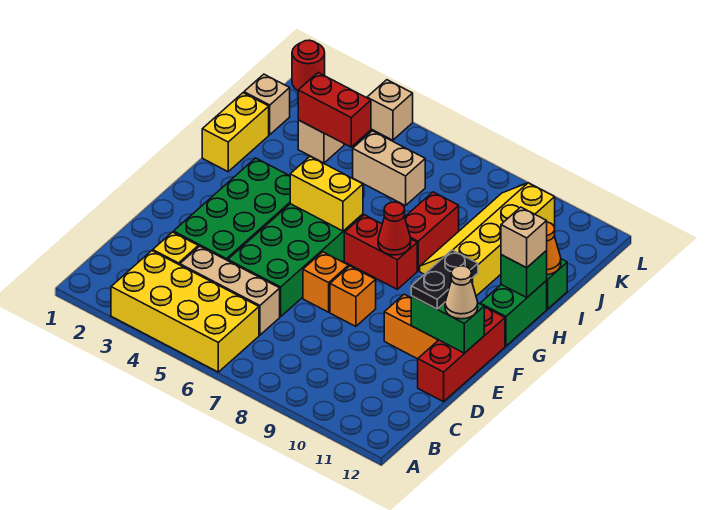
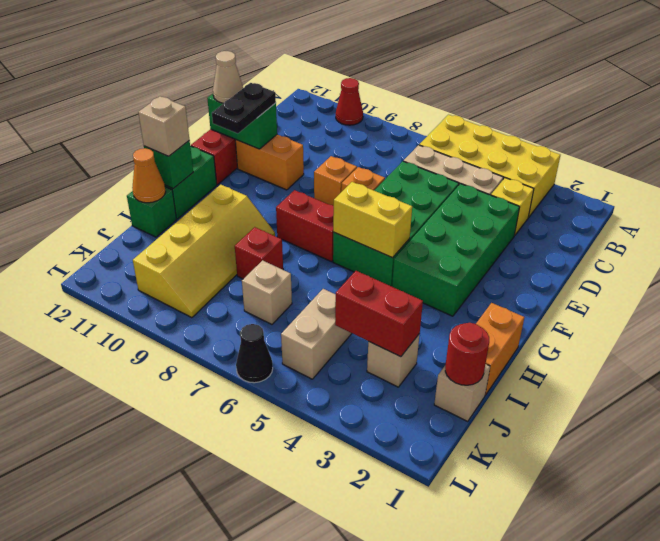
red 1x1 cone [378,202,411,255] -> red 1x1 cone moved to [336,78,363,125]
yellow 1x2 brick [202,93,269,172] -> orange 1x2 brick [476,303,524,395]
red 1x2 brick [405,192,459,271] -> red 1x1 brick [235,227,283,279]
tan 1x2 brick [353,131,425,206] -> tan 1x2 brick turned to [281,289,352,379]
red 1x1 round brick [292,40,325,90] -> red 1x1 round brick moved to [445,323,489,385]
tan 1x1 brick [367,80,413,140] -> tan 1x1 brick moved to [242,260,292,324]
none -> black 1x1 cone [236,324,273,383]

